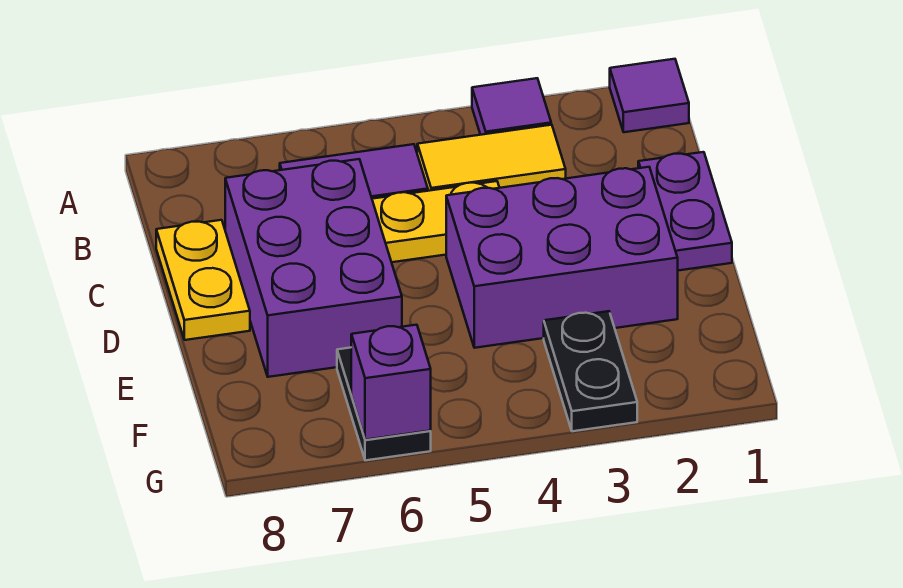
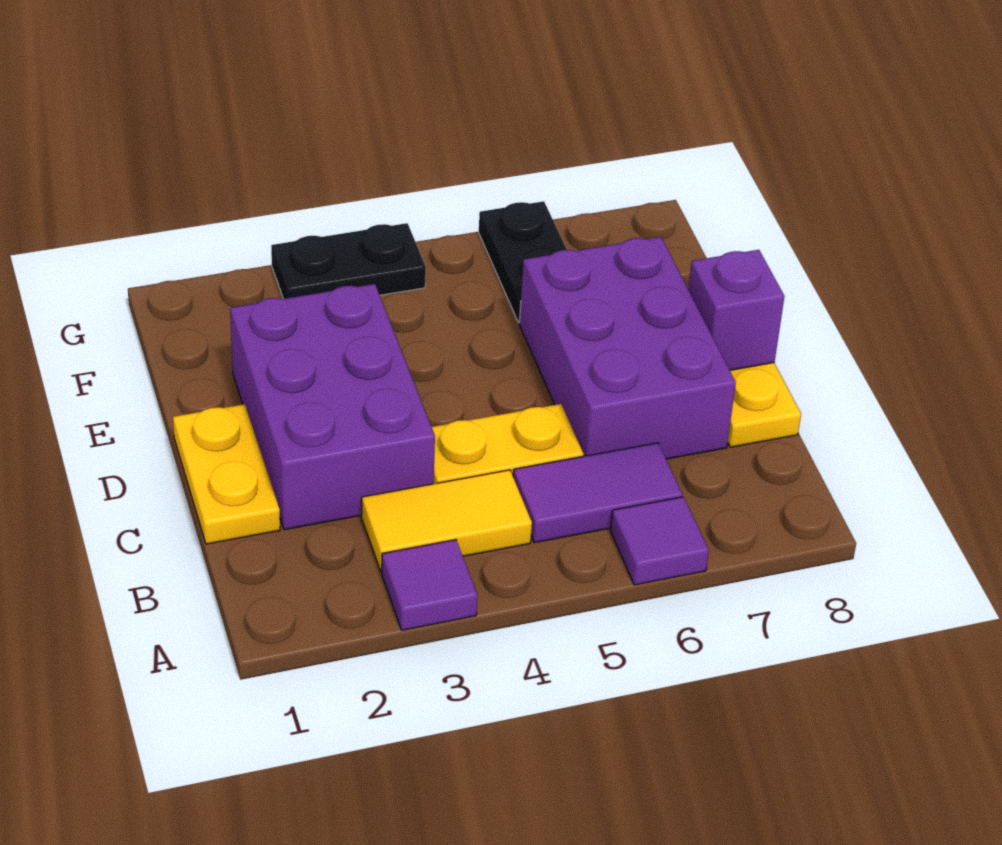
purple 1x1 tile [610,59,689,132] -> purple 1x1 tile moved to [611,497,709,585]
purple 1x2 plate [638,152,732,271] -> yellow 1x2 plate [173,404,280,544]
purple 2x3 brick [446,167,678,348] -> purple 2x3 brick turned to [230,284,435,530]
black 1x2 plate [544,311,637,431] -> black 1x2 plate turned to [271,223,426,299]
purple 1x1 brick [351,325,431,440] -> purple 1x1 brick moved to [688,250,785,370]

